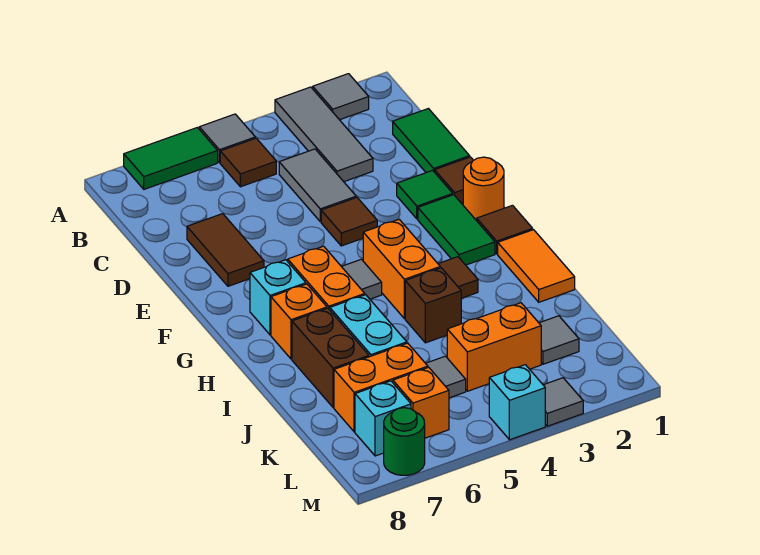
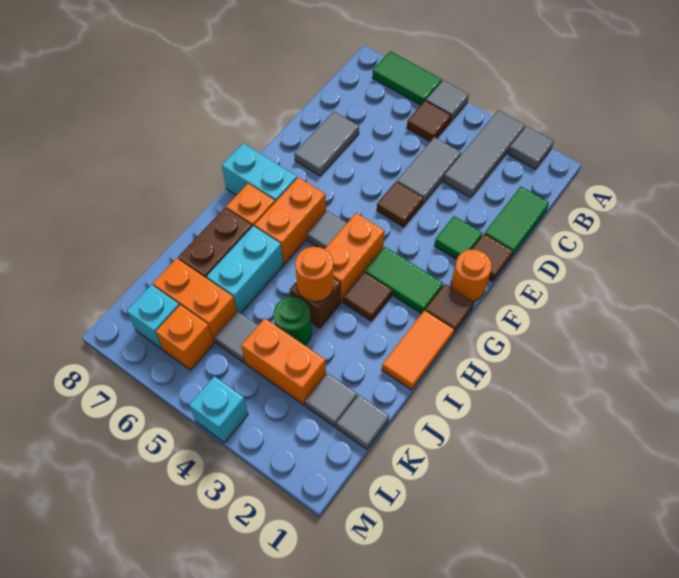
brown 1x2 tile [187,214,264,286] -> grey 1x2 tile [294,111,359,176]
green 1x2 tile [418,195,495,265] -> green 1x2 tile turned to [365,247,443,314]
cyan 1x1 brick [250,260,306,335] -> cyan 1x2 brick [222,143,297,202]
none -> orange 1x1 round brick [295,247,333,302]
grey 1x1 tile [544,378,583,426] -> grey 1x1 tile moved to [337,395,389,449]
green 1x1 round brick [384,408,425,475] -> green 1x1 round brick moved to [273,297,312,345]

